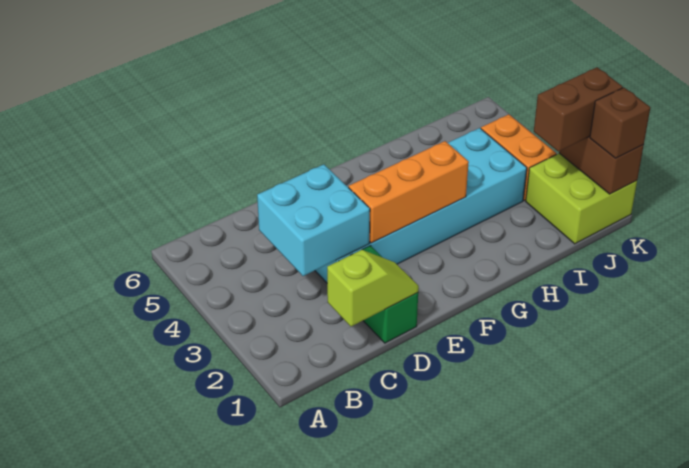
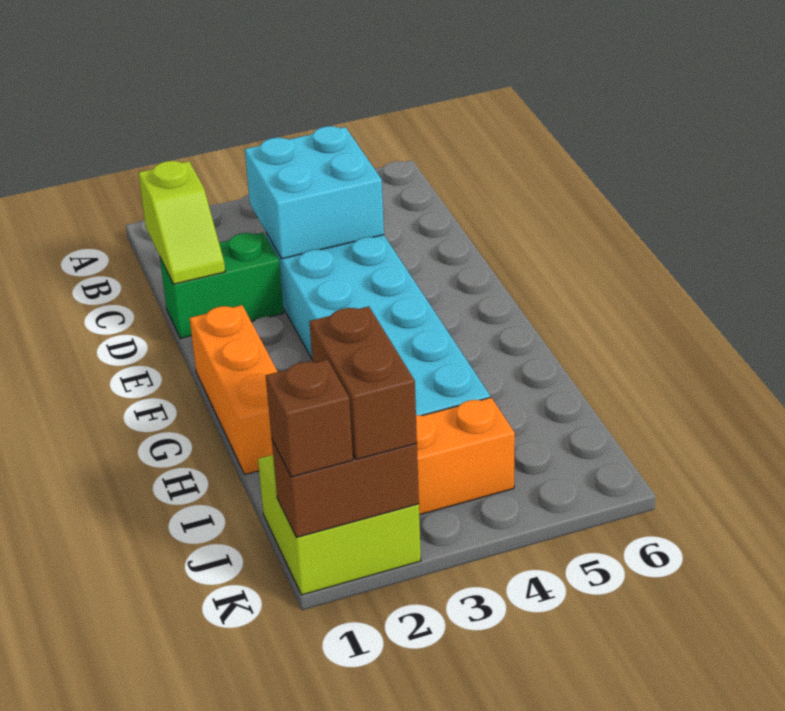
orange 1x3 brick [349,141,469,243] -> orange 1x3 brick moved to [190,305,278,474]

